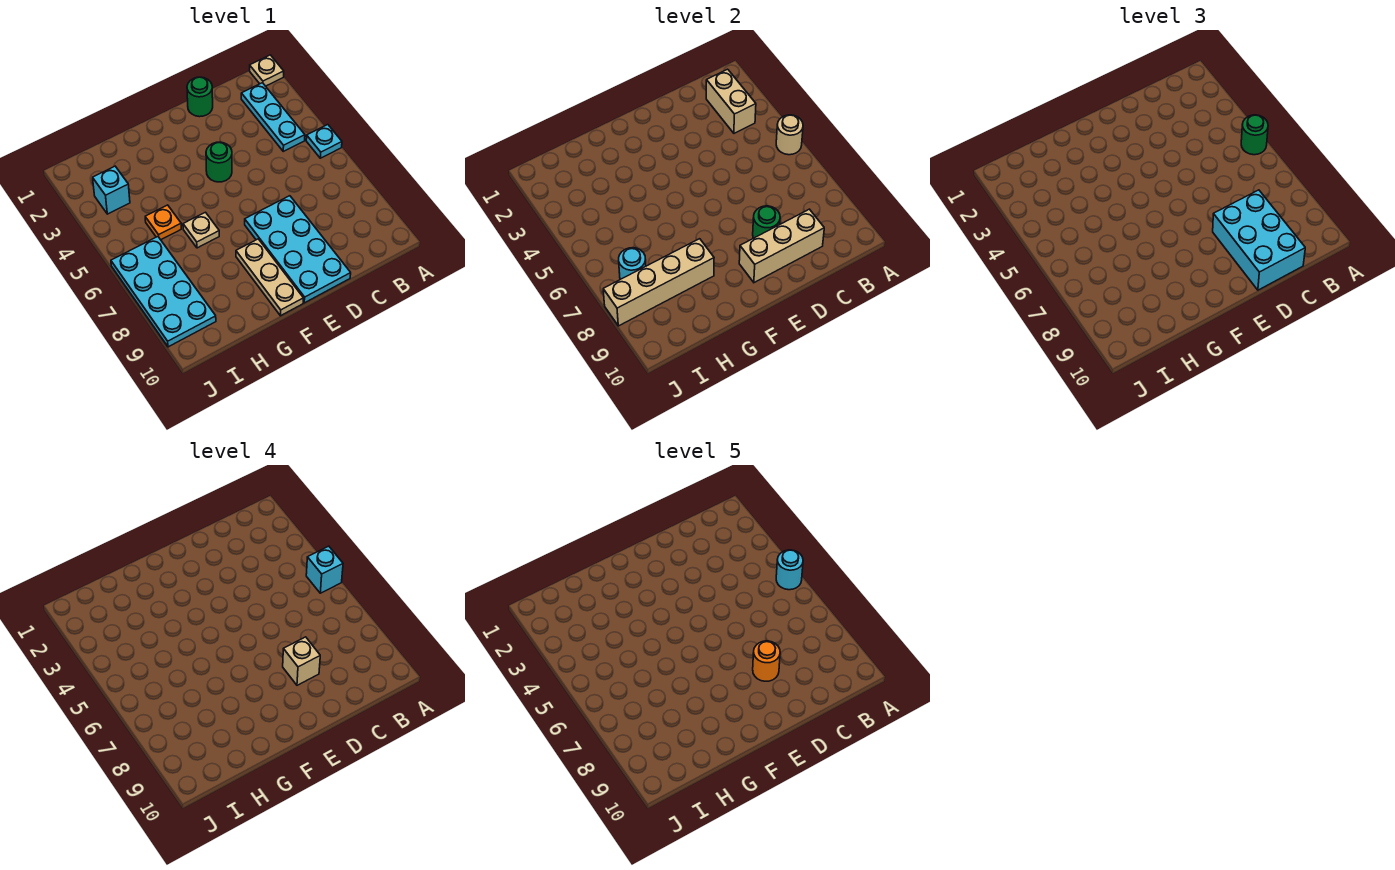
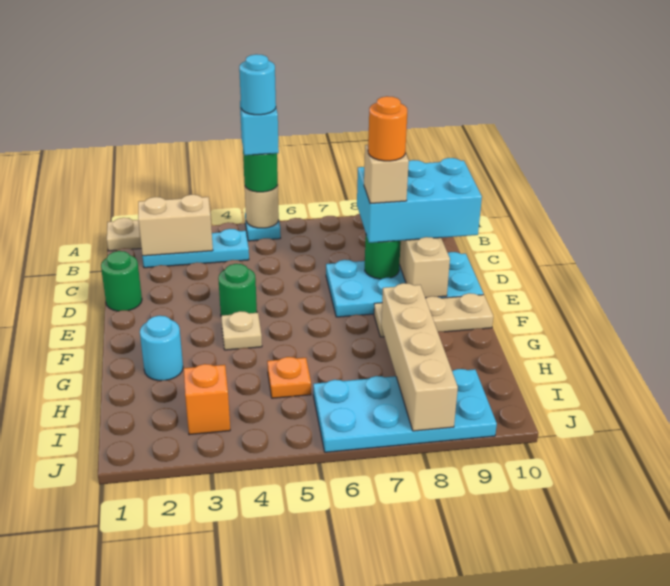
tan 1x1 plate [183,212,219,248] -> tan 1x1 plate moved to [221,311,262,350]
cyan 1x1 brick [93,166,130,214] -> orange 1x1 brick [184,364,230,435]
cyan 1x1 round brick [619,248,646,279] -> cyan 1x1 round brick moved to [140,316,183,381]

